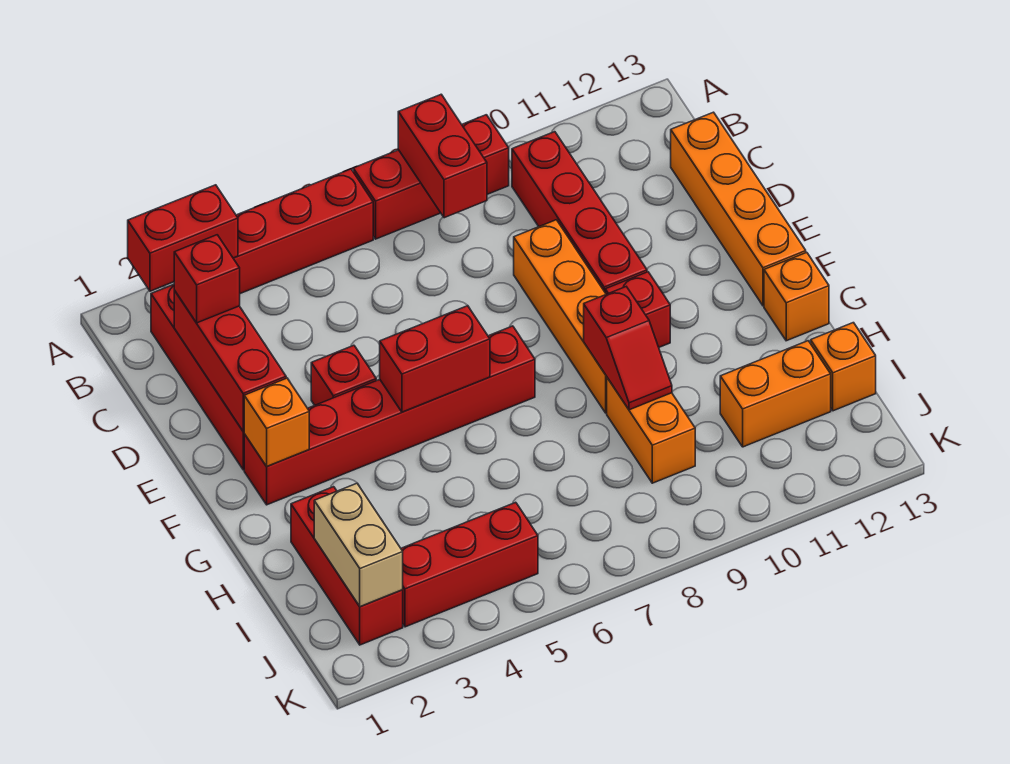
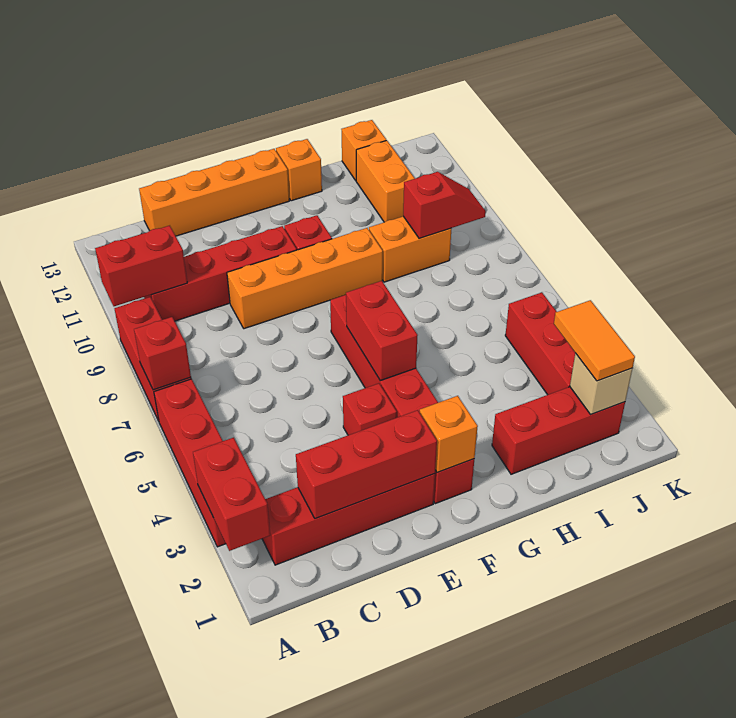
red 1x2 brick [398,94,487,218] -> red 1x2 brick moved to [95,226,187,306]
red 1x1 brick [174,235,240,323] -> red 1x1 brick moved to [134,317,191,390]
red 1x2 slope [584,287,672,410] -> red 1x2 slope moved to [403,172,486,239]
tan 1x2 brick [314,483,403,607] -> tan 1x1 brick [570,353,632,415]
none -> orange 1x2 tile [554,300,635,381]

